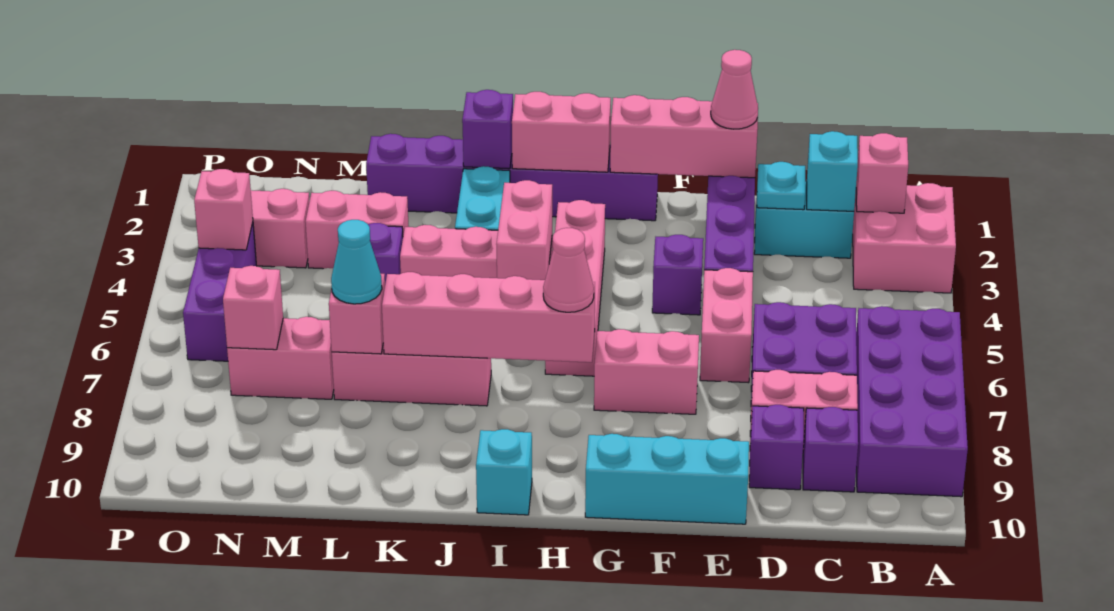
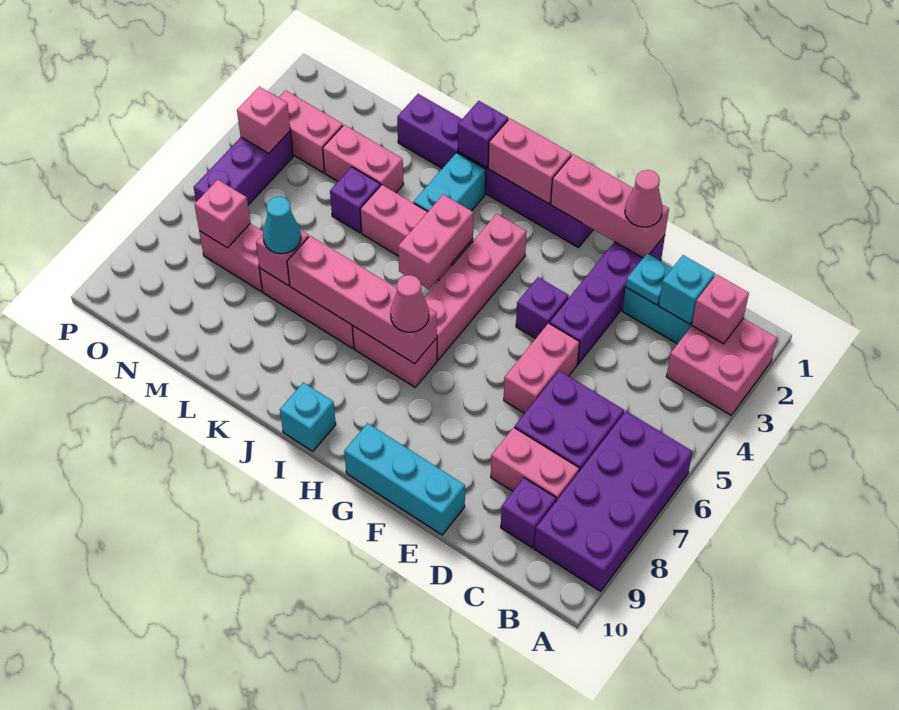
purple 1x1 brick [749,405,804,490] -> none
pink 1x2 brick [594,329,699,414] -> pink 1x2 brick moved to [353,326,437,387]

